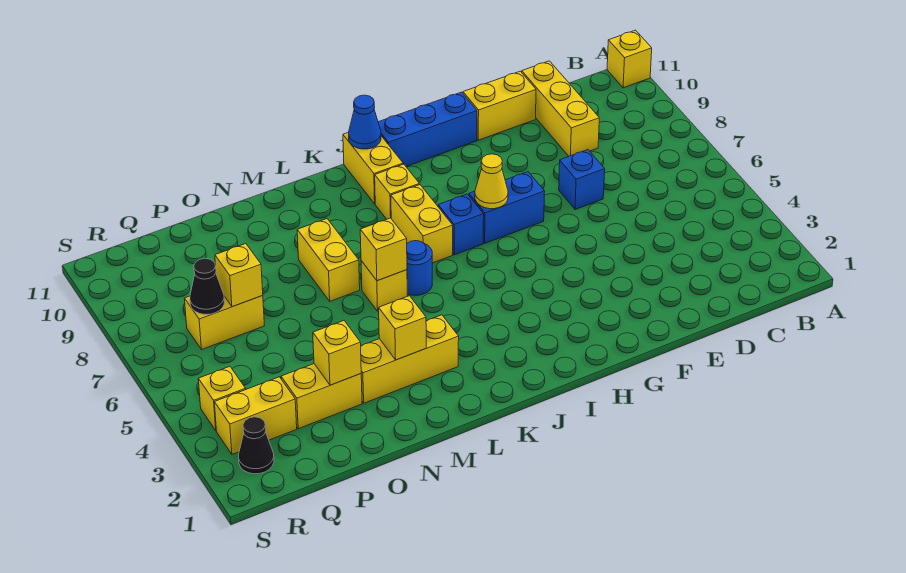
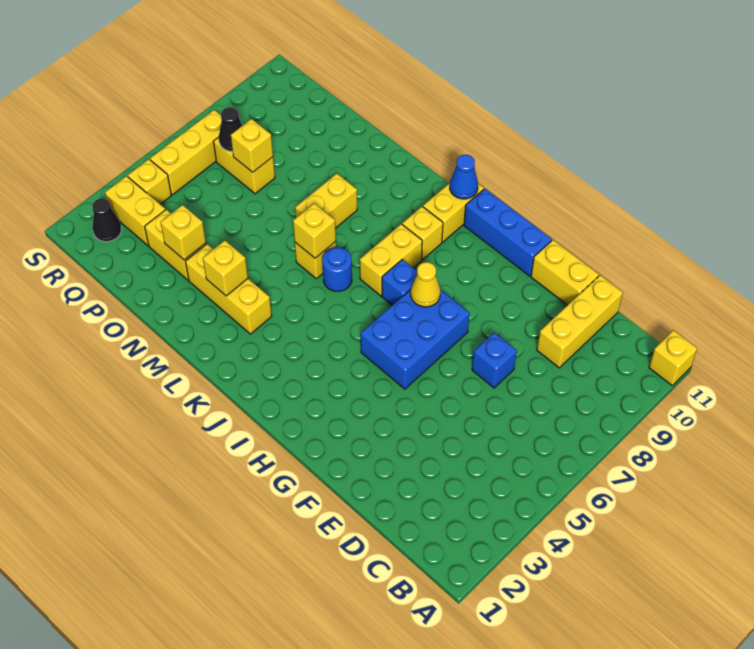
blue 1x2 brick [469,172,545,243] -> blue 2x3 brick [361,290,470,389]
none -> yellow 1x3 brick [150,110,222,195]

